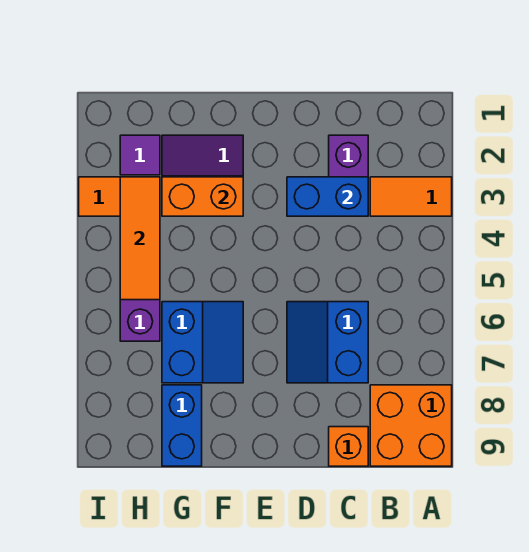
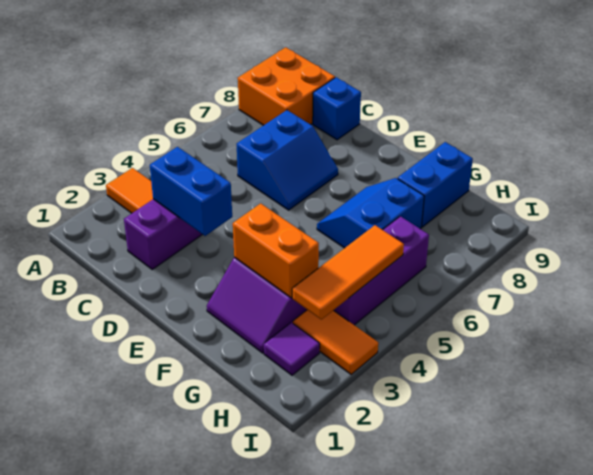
orange 1x1 brick [329,427,368,466] -> blue 1x1 brick [313,77,361,140]

